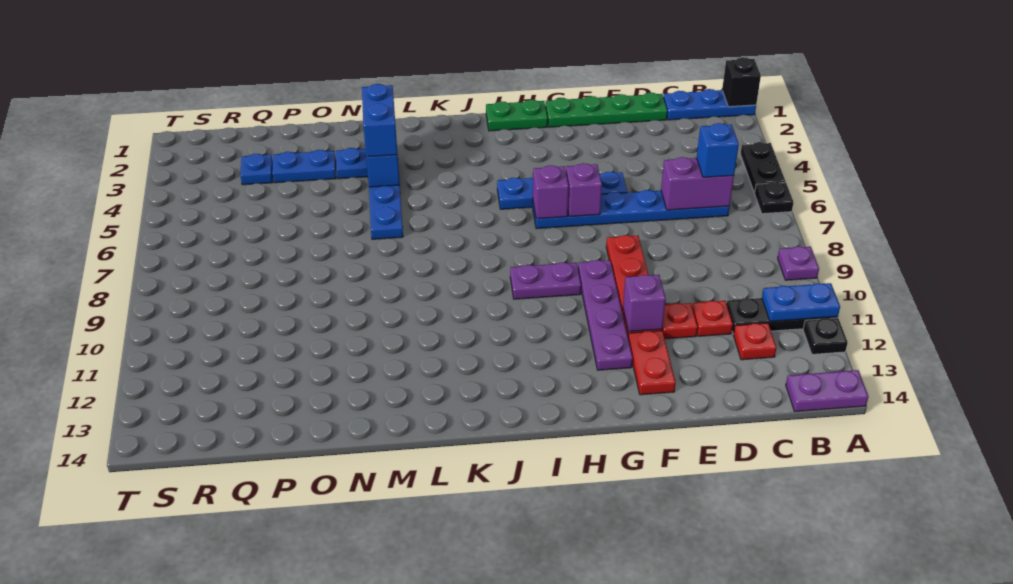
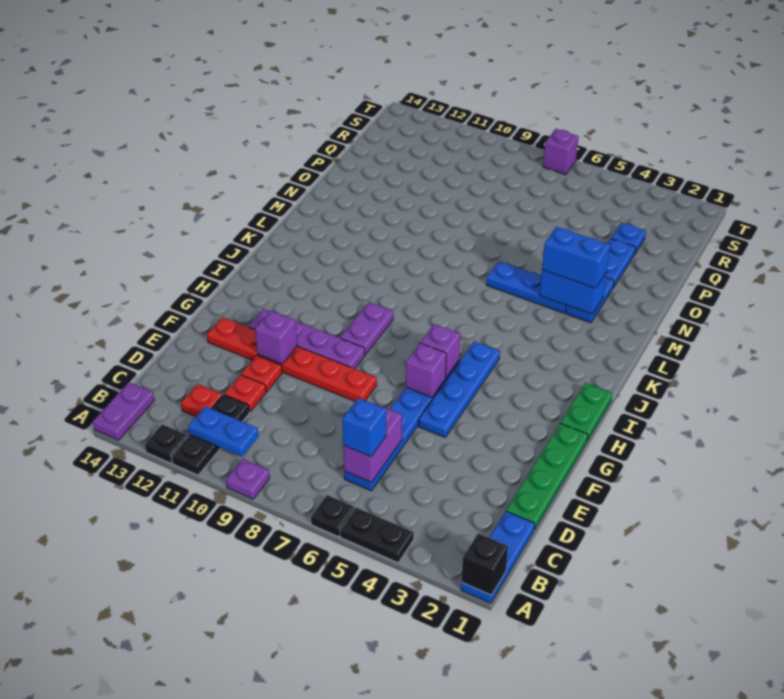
blue 1x2 plate [762,283,840,321] -> blue 1x2 plate turned to [188,406,259,457]
none -> purple 1x1 brick [543,129,579,175]

